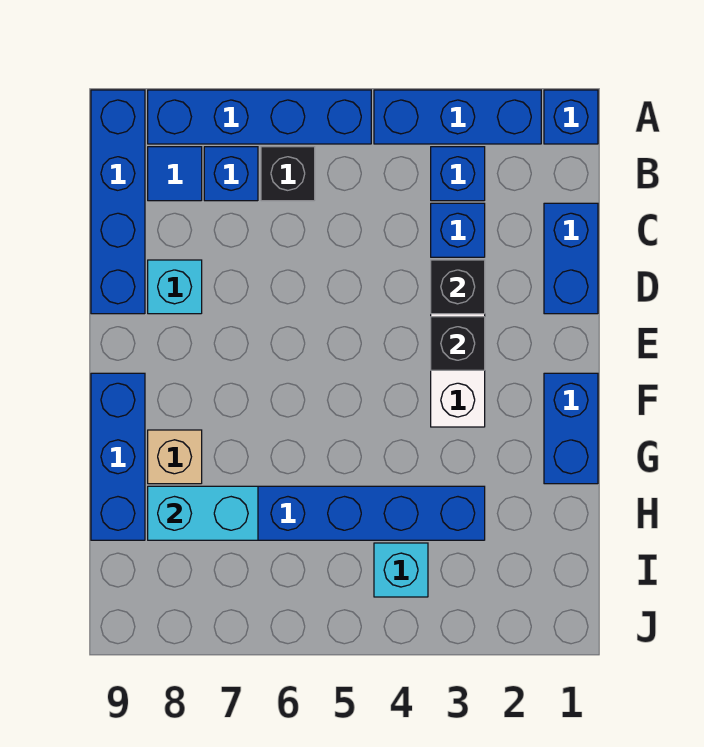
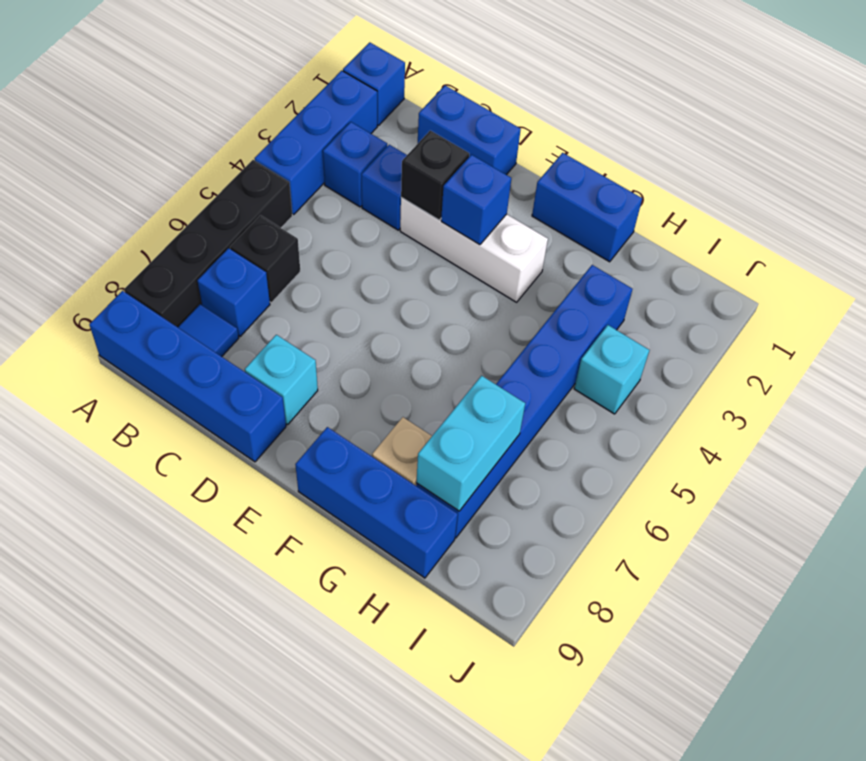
blue 1x4 brick [148,90,371,144] -> black 1x4 brick [124,160,292,327]
black 1x1 brick [431,317,485,370] -> blue 1x1 brick [441,155,511,245]

